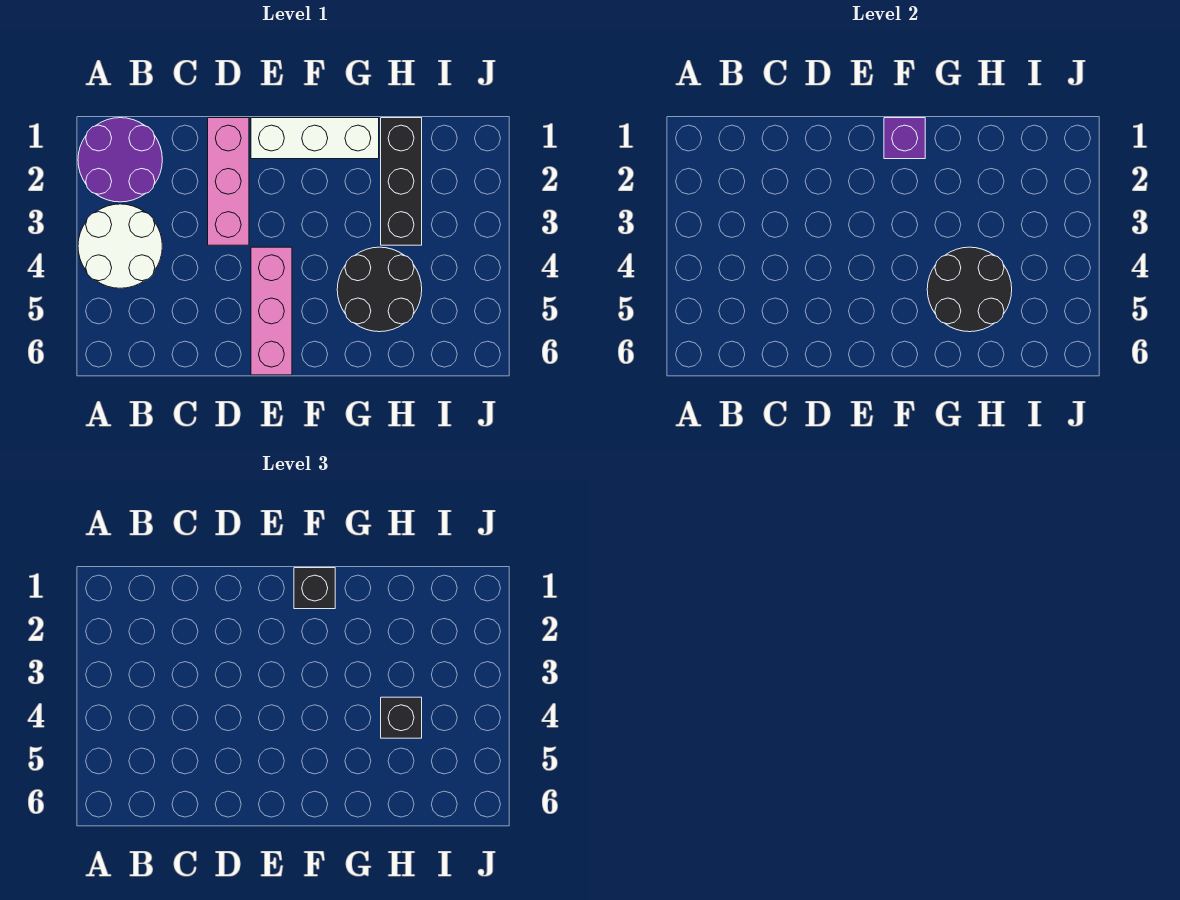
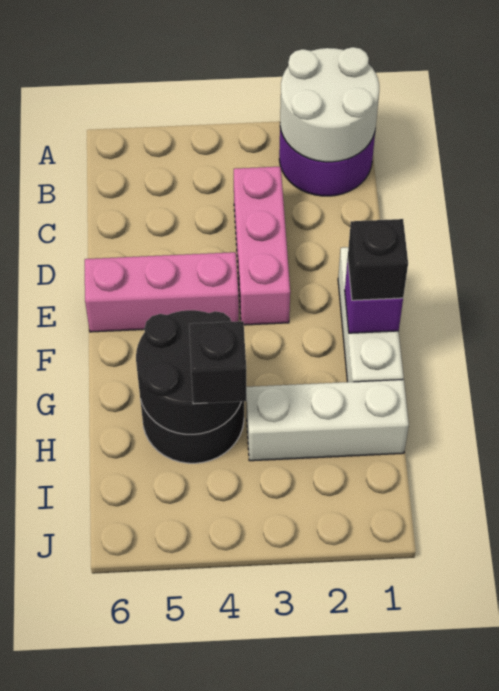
white 2x2 round brick [78,204,162,288] -> white 2x2 round brick moved to [280,47,379,162]
pink 1x3 brick [208,118,249,245] -> pink 1x3 brick turned to [234,167,290,325]
black 1x3 brick [381,118,422,245] -> white 1x3 brick [246,380,409,461]

